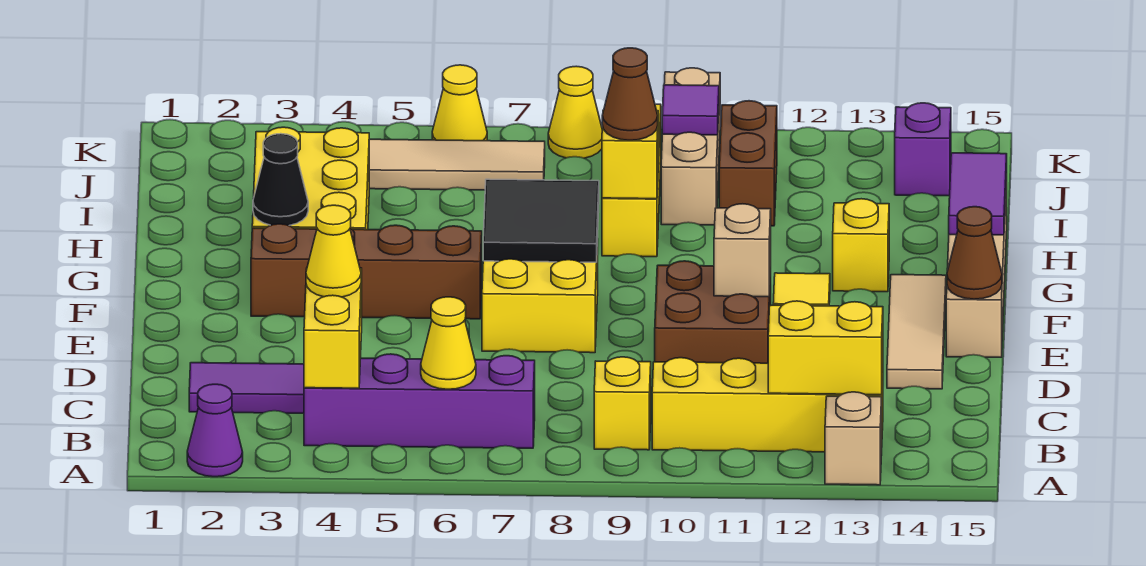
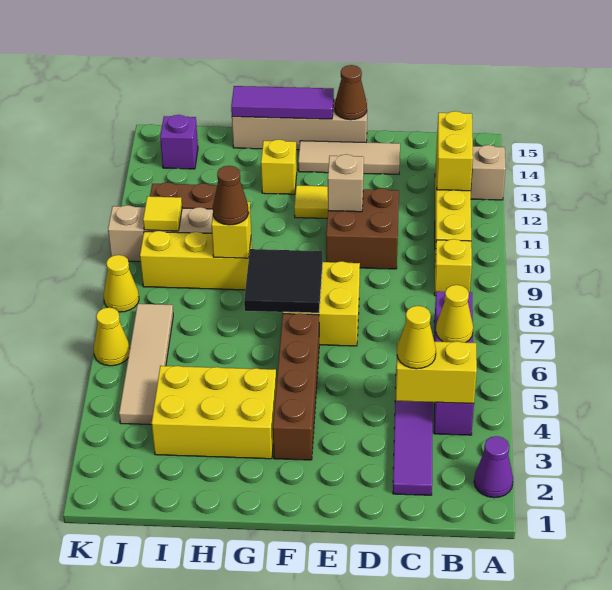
black 1x1 cone [253,134,308,226] -> none
purple 1x2 tile [949,153,1007,235] -> purple 1x3 tile [231,86,334,119]
purple 1x1 tile [662,85,719,135] -> yellow 1x1 tile [143,196,182,231]

